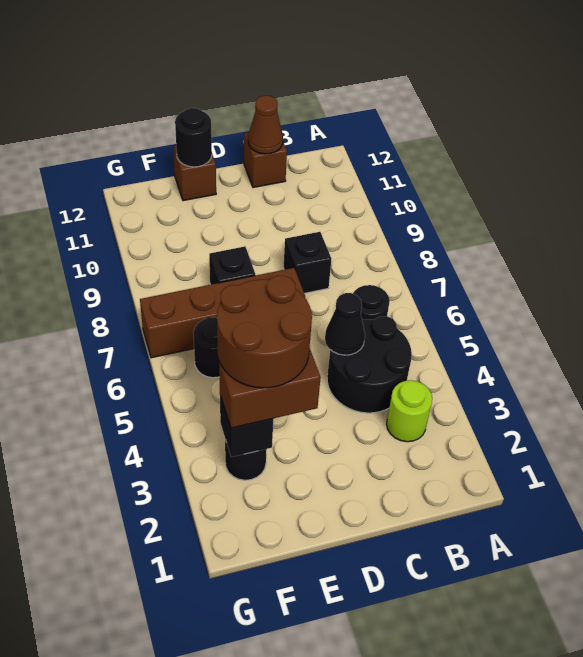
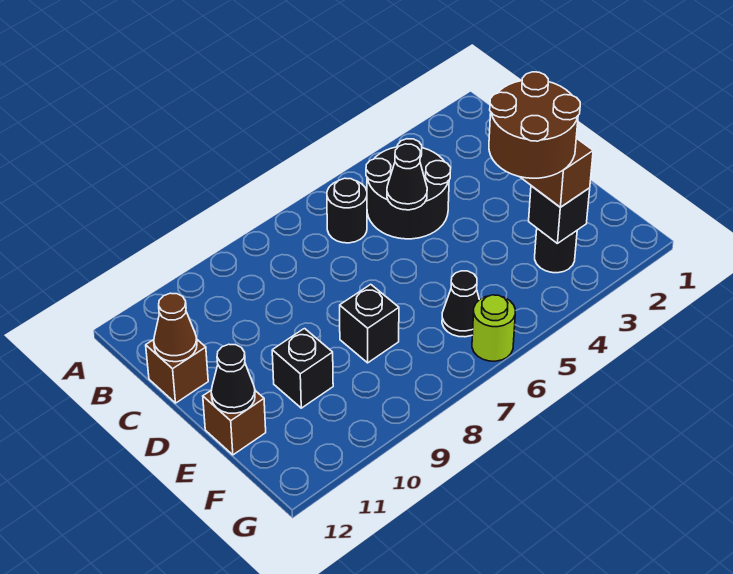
lime 1x1 round brick [387,380,432,442] -> lime 1x1 round brick moved to [472,295,515,361]
black 1x1 brick [283,232,331,293] -> black 1x1 brick moved to [272,329,333,408]
brown 1x4 brick [140,268,305,358] -> none
black 1x1 round brick [175,108,212,167] -> black 1x1 cone [211,344,255,413]
black 1x1 round brick [193,317,220,378] -> black 1x1 cone [442,271,479,337]

